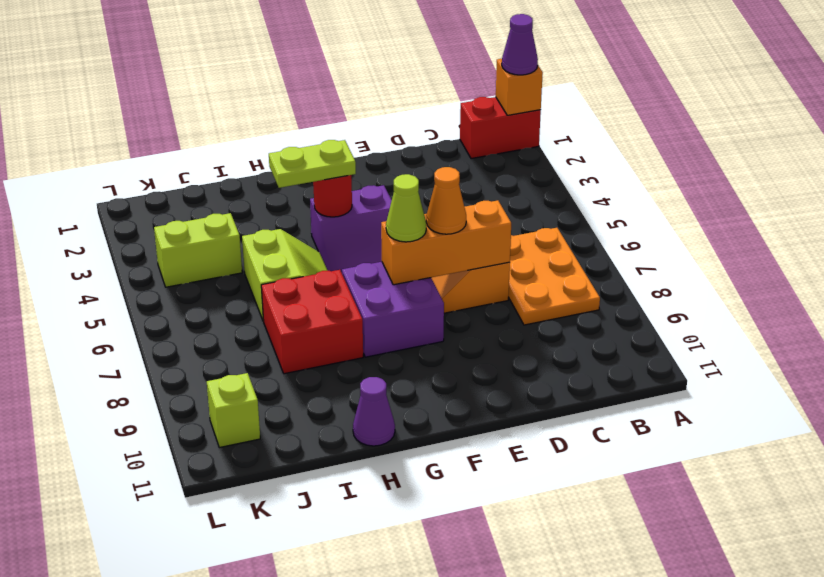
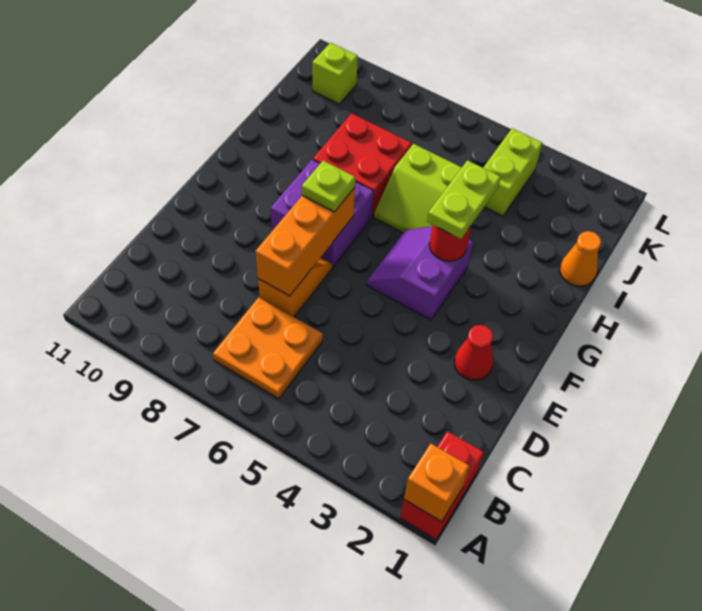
purple 1x1 cone [502,14,538,75] -> none
orange 2x3 plate [508,228,600,325] -> orange 2x2 plate [213,297,323,399]
none -> red 1x1 cone [455,325,493,380]
orange 1x1 cone [426,167,466,234] -> orange 1x1 cone moved to [560,231,601,286]
lime 1x1 cone [386,174,426,242] -> lime 1x1 plate [302,161,356,212]
purple 1x1 cone [353,377,395,446] -> none

